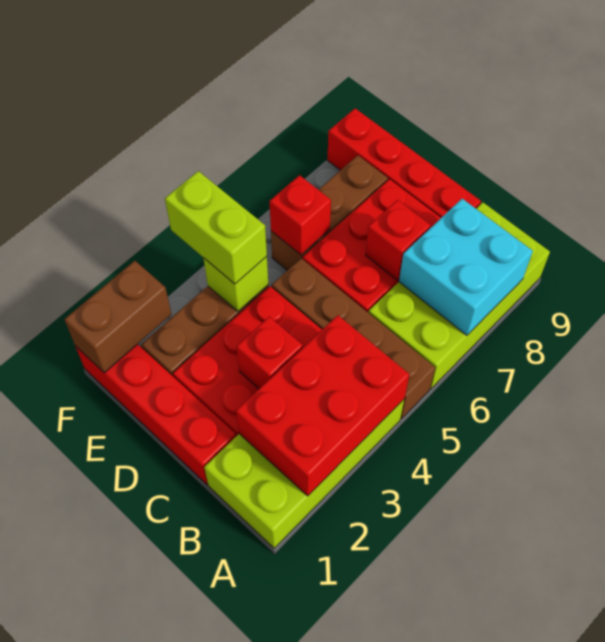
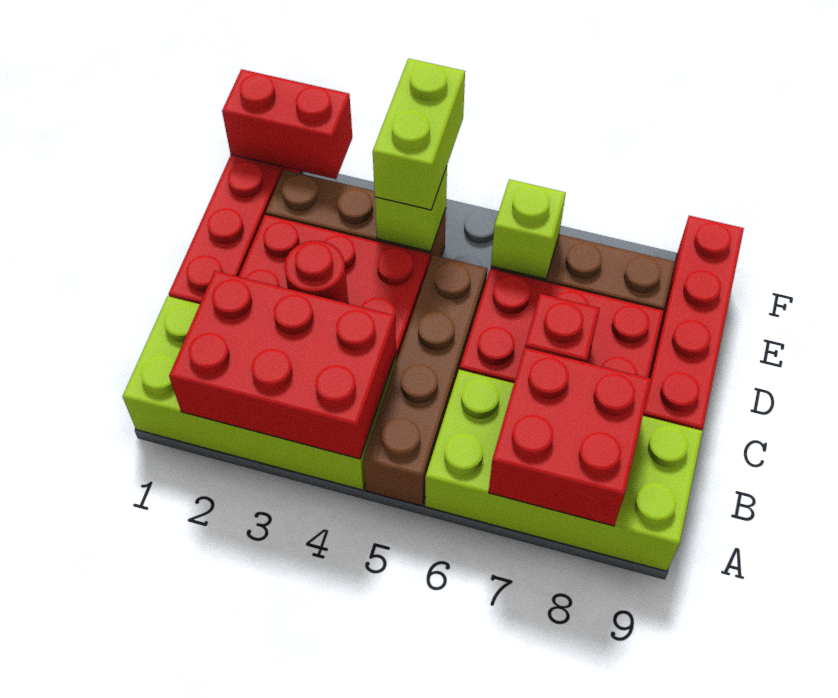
cyan 2x2 brick [399,199,533,335] -> red 2x2 brick [489,348,651,526]
red 1x1 brick [236,317,303,389] -> red 1x1 round brick [284,240,348,304]
red 1x1 brick [270,175,331,255] -> lime 1x1 brick [491,179,566,279]
brown 1x2 brick [64,261,172,373] -> red 1x2 brick [222,69,352,179]

